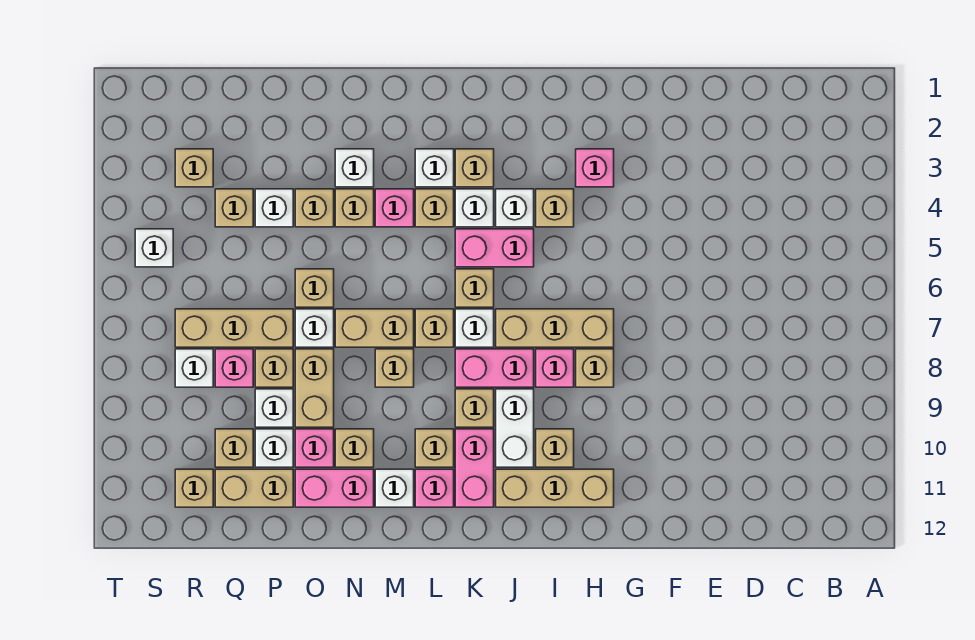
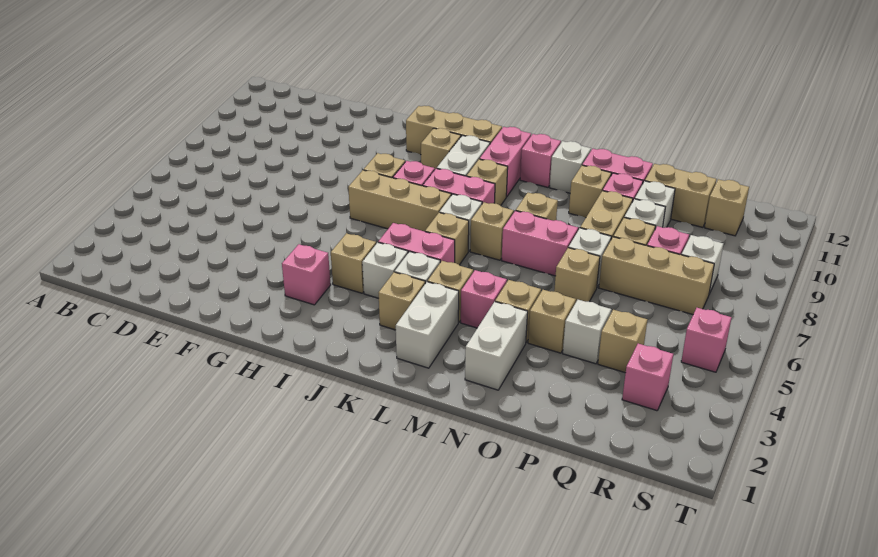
white 1x1 brick [415,149,454,187] -> white 1x2 brick [396,282,459,368]
tan 1x1 brick [415,429,454,467] -> none
tan 1x2 brick [335,309,414,347] -> pink 1x2 brick [502,211,578,276]
white 1x1 brick [335,149,374,187] -> white 1x2 brick [465,302,528,390]
tan 1x1 brick [215,429,253,467] -> none
tan 1x1 brick [175,149,213,187] -> pink 1x1 brick [622,344,673,411]
white 1x1 brick [135,229,173,267] -> pink 1x1 brick [681,308,732,372]

